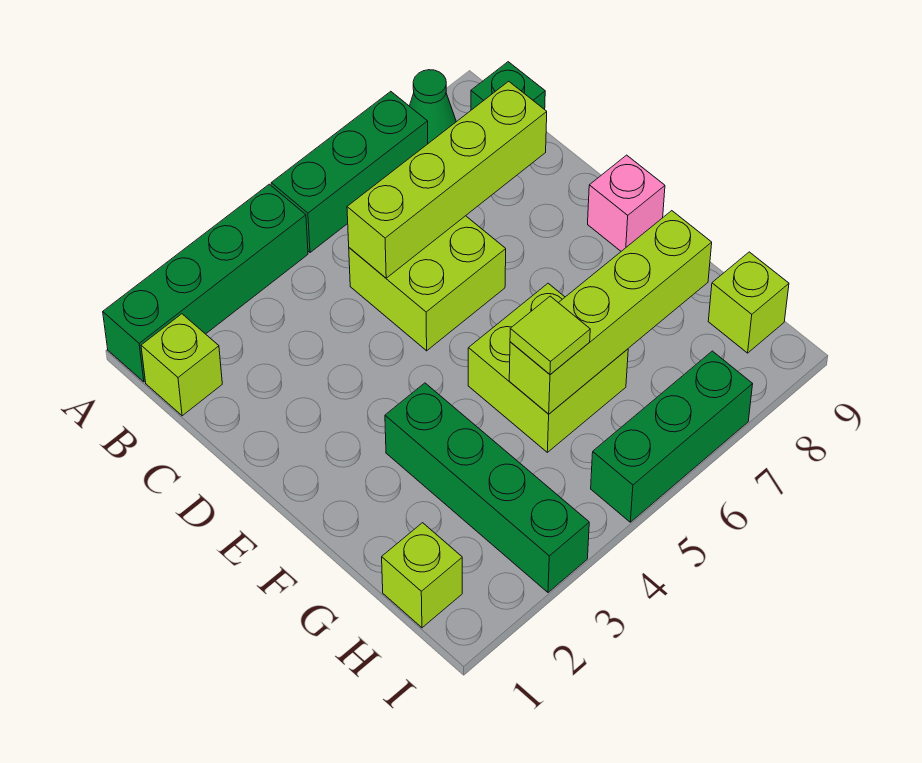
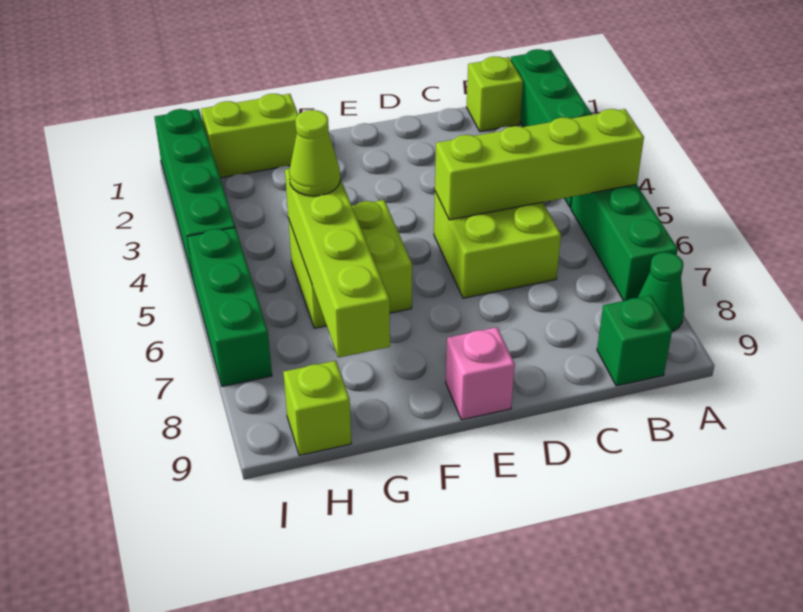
lime 1x4 brick [347,81,547,278] -> lime 1x4 brick turned to [435,109,644,220]
green 1x4 brick [385,383,589,592] -> green 1x4 brick turned to [155,109,235,278]
lime 1x1 tile [510,296,590,374] -> lime 1x1 cone [289,110,340,196]
lime 1x1 brick [382,523,462,628] -> lime 1x2 brick [201,94,298,178]

